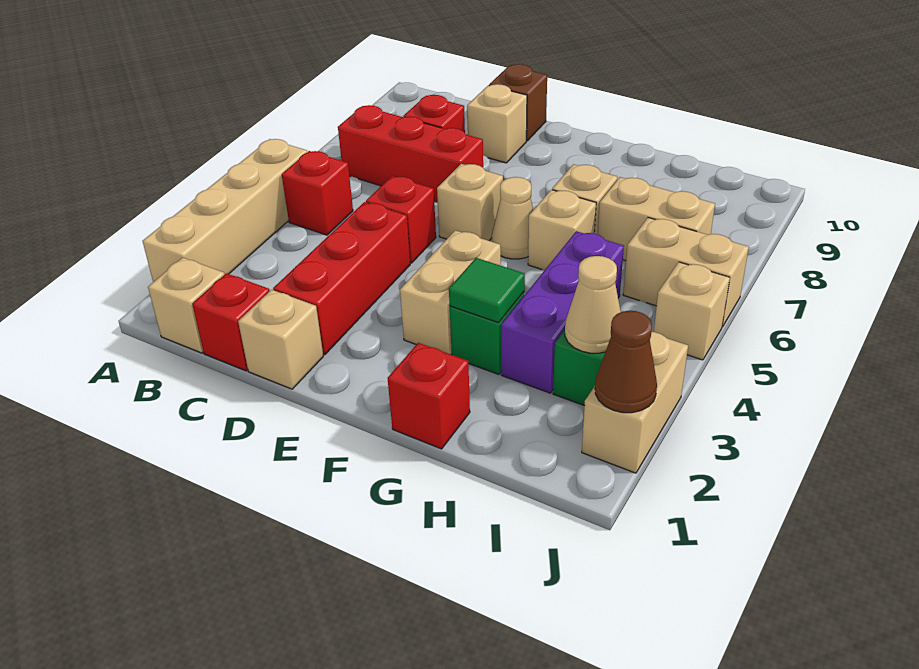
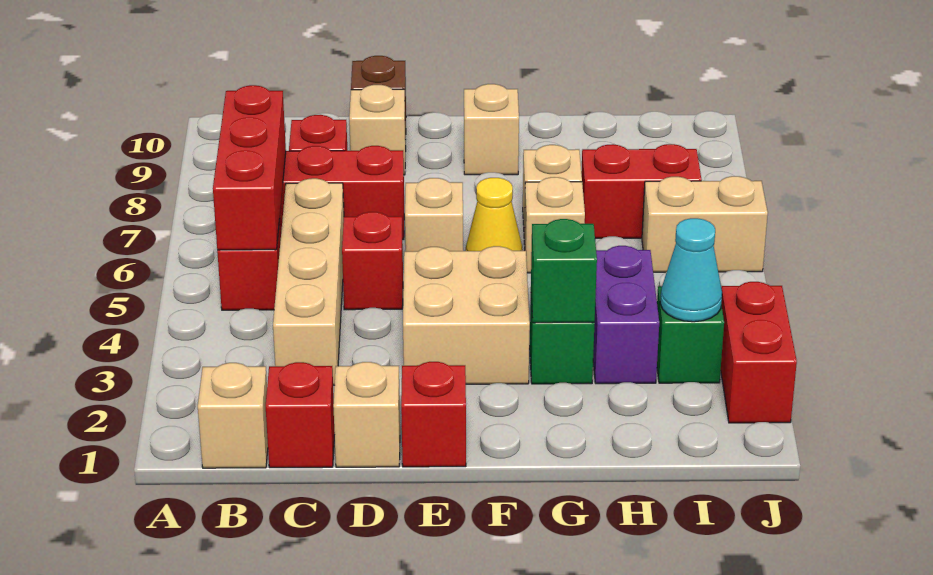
tan 1x4 brick [143,139,307,282] -> tan 1x4 brick moved to [273,178,344,385]
red 1x3 brick [273,202,410,355] -> red 1x3 brick moved to [213,85,286,250]
tan 1x2 brick [400,230,501,354] -> tan 2x2 brick [403,246,530,384]
tan 1x1 cone [492,177,533,259] -> yellow 1x1 cone [466,178,522,251]
red 1x1 brick [388,343,470,449] -> red 1x1 brick moved to [401,362,466,467]
green 1x1 tile [449,258,525,323] -> green 1x1 brick [531,219,597,323]
purple 1x3 brick [501,231,624,393] -> purple 1x2 brick [593,246,659,384]
tan 1x2 brick [598,177,715,261] -> red 1x2 brick [581,144,701,239]
tan 1x1 cone [565,256,621,353] -> cyan 1x1 cone [660,218,722,322]
tan 1x2 brick [582,332,688,473] -> red 1x2 brick [721,282,797,423]
brown 1x1 cone [595,311,657,413] -> none
tan 1x1 brick [654,262,730,360] -> tan 1x1 brick moved to [464,84,519,175]

